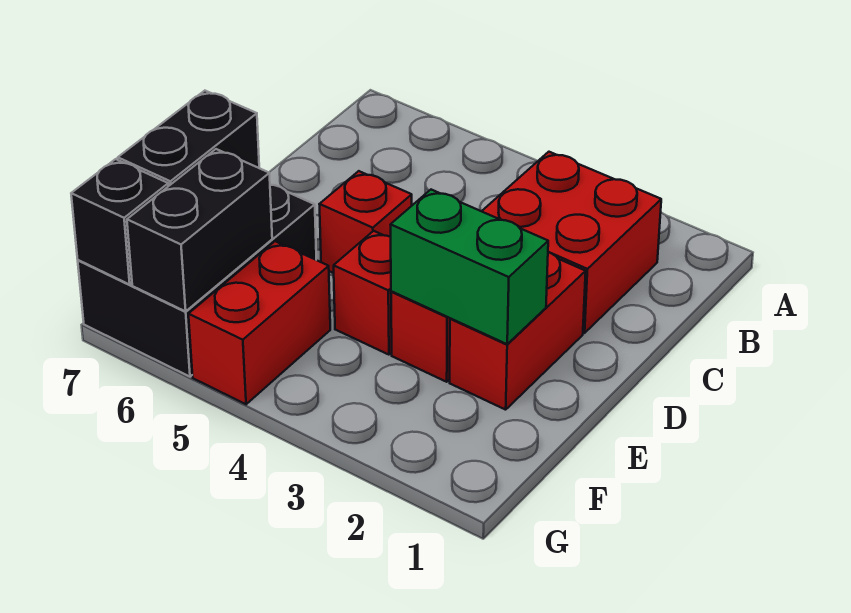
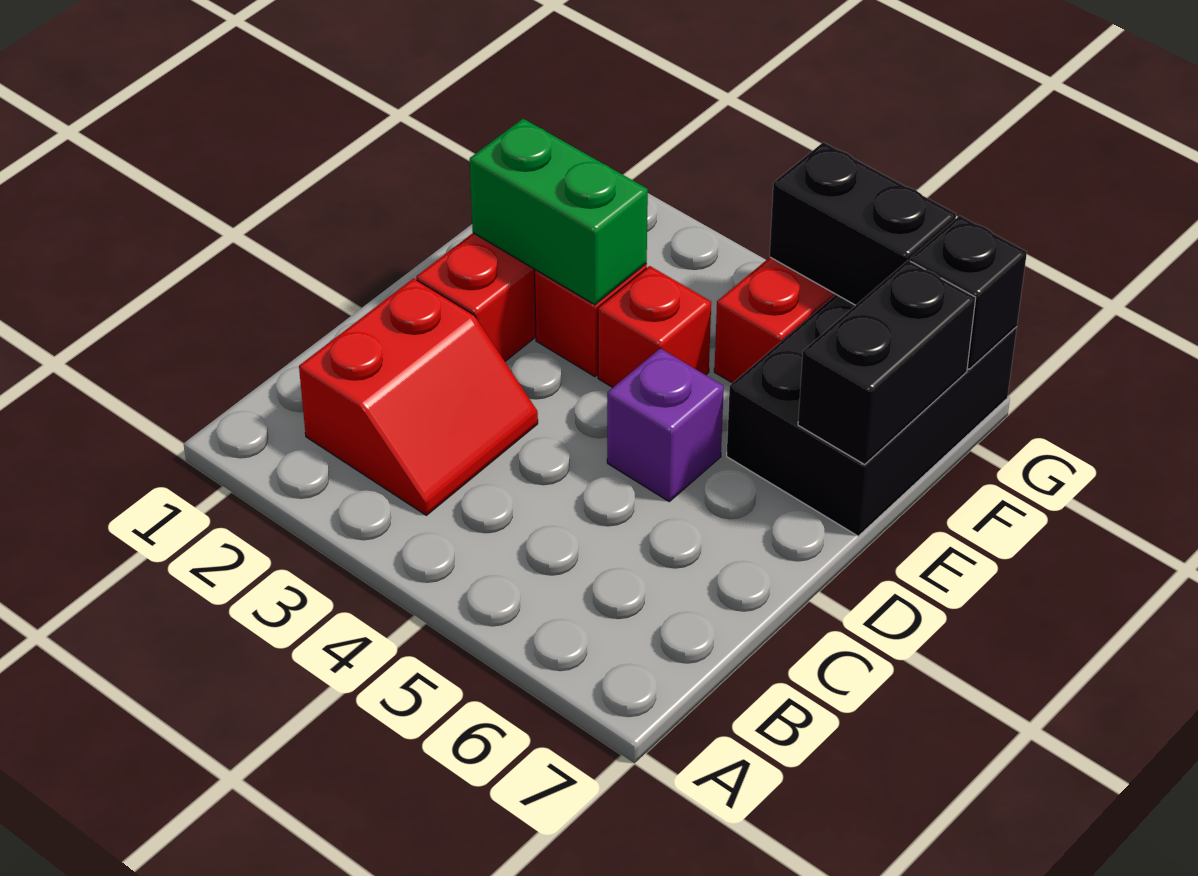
red 2x2 brick [482,152,661,333] -> red 2x2 slope [299,278,538,515]
red 1x1 brick [319,171,412,273] -> purple 1x1 brick [607,348,724,501]
black 1x2 brick [127,149,272,311] -> black 1x2 brick turned to [770,142,956,305]

